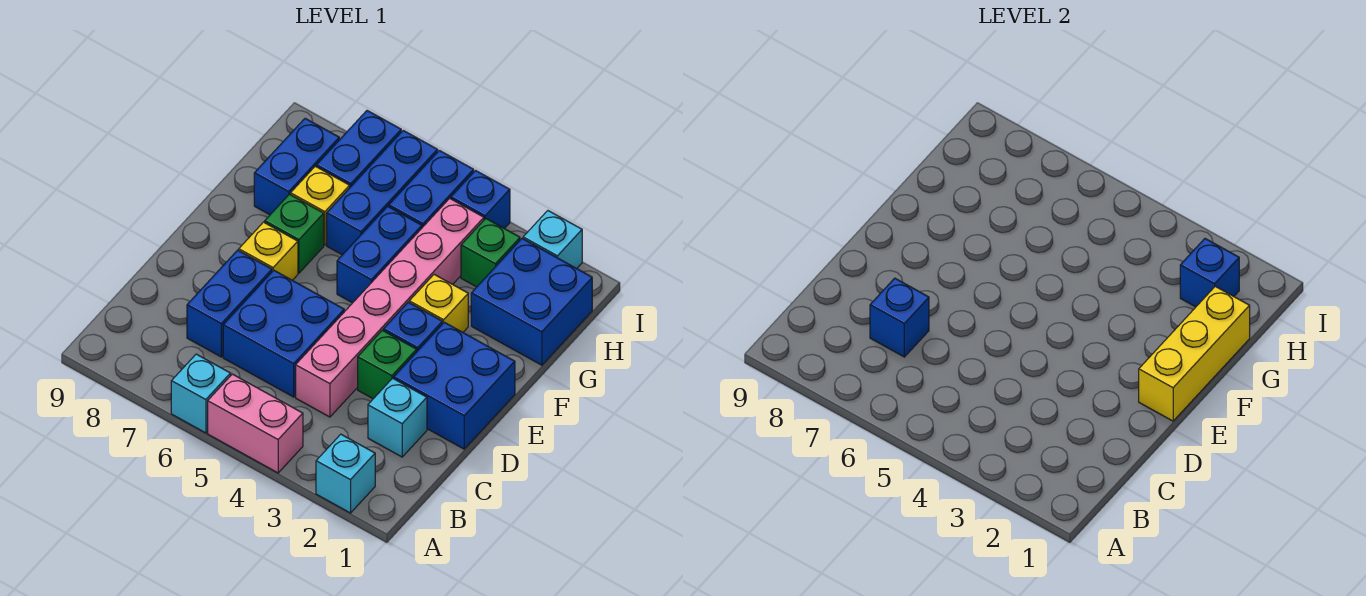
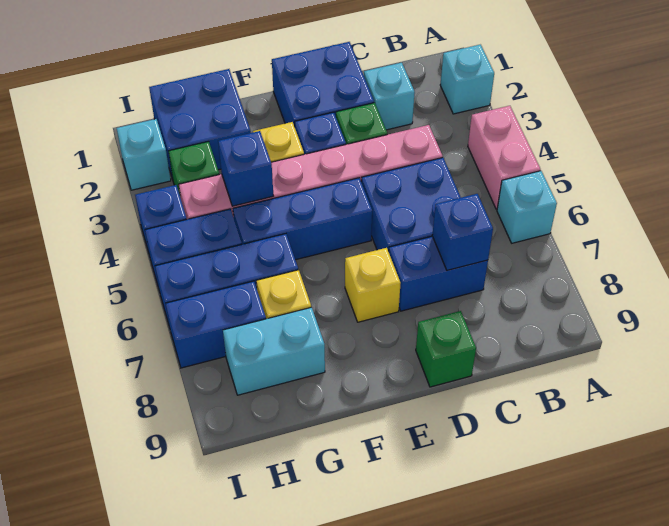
yellow 1x3 brick [1139,286,1250,421] -> none
blue 1x2 brick [337,206,422,303] -> blue 1x3 brick [233,178,372,260]
green 1x1 brick [265,194,324,273] -> green 1x1 brick moved to [416,311,476,387]
blue 1x2 brick [254,118,339,215] -> cyan 1x2 brick [223,307,325,395]
blue 1x1 brick [1180,239,1239,307] -> blue 1x1 brick moved to [218,131,273,206]

